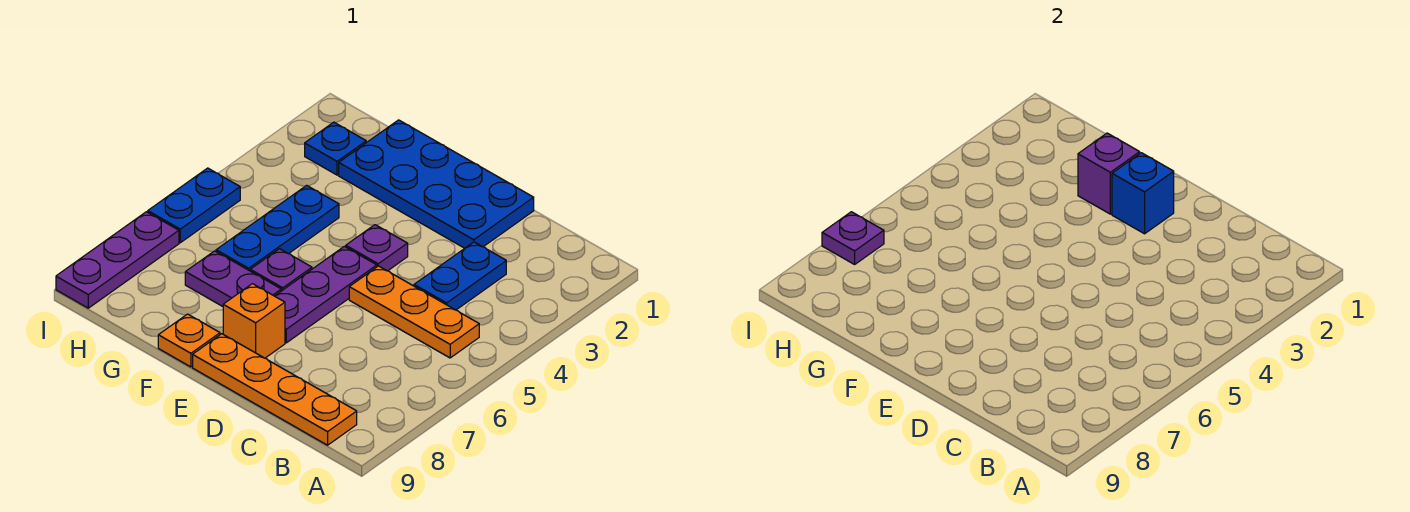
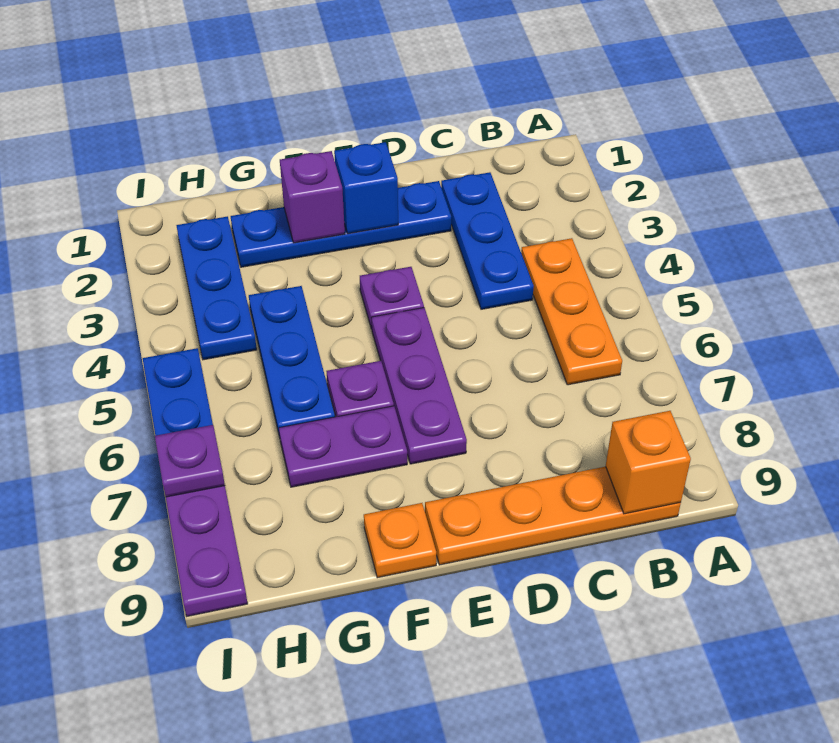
orange 1x3 plate [349,266,479,358] -> orange 1x3 plate turned to [521,238,622,385]
blue 1x2 plate [414,242,506,310] -> blue 1x3 plate [441,172,534,309]
blue 2x4 plate [339,120,534,248] -> blue 1x4 plate [231,181,451,267]
orange 1x1 brick [223,284,285,358] -> orange 1x1 brick moved to [606,411,691,514]
blue 1x1 plate [305,122,366,175] -> blue 1x3 plate [176,216,257,360]

